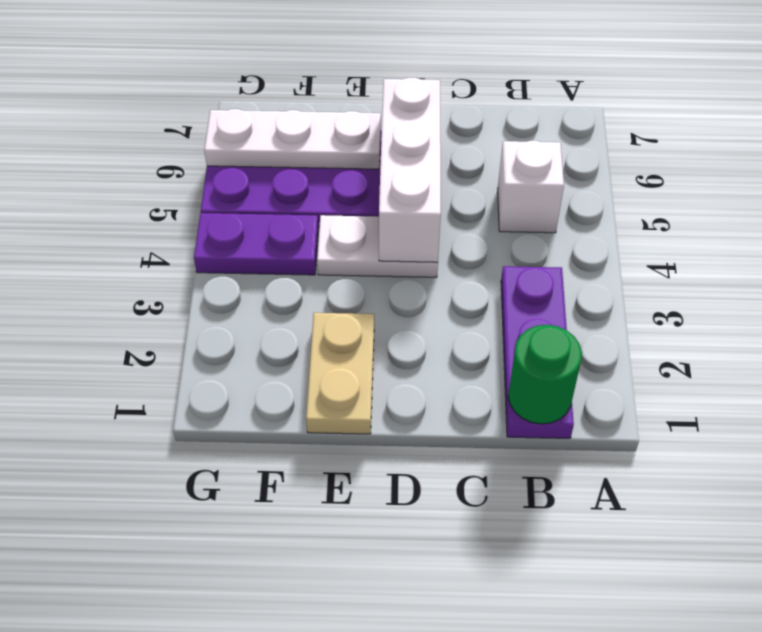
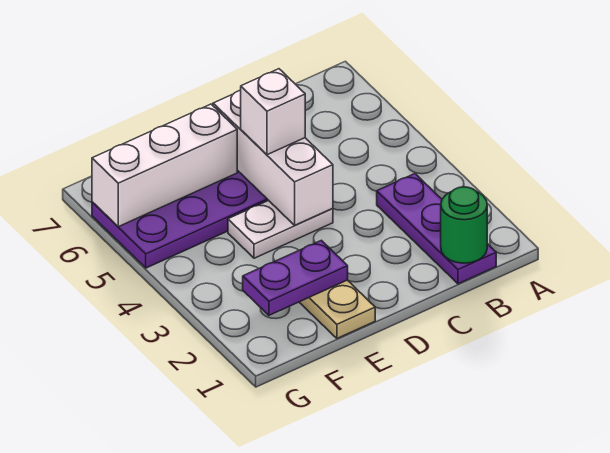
white 1x1 brick [498,141,564,233] -> white 1x1 brick moved to [241,69,305,155]
white 1x3 plate [204,109,381,169] -> white 1x3 brick [92,104,237,227]
purple 1x2 plate [194,213,318,275] -> purple 1x2 plate moved to [243,240,348,315]

